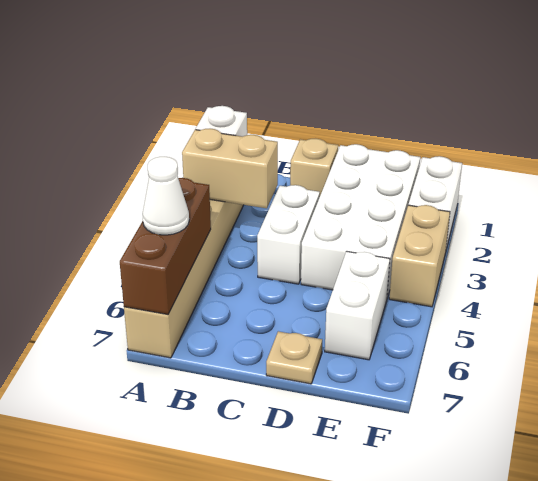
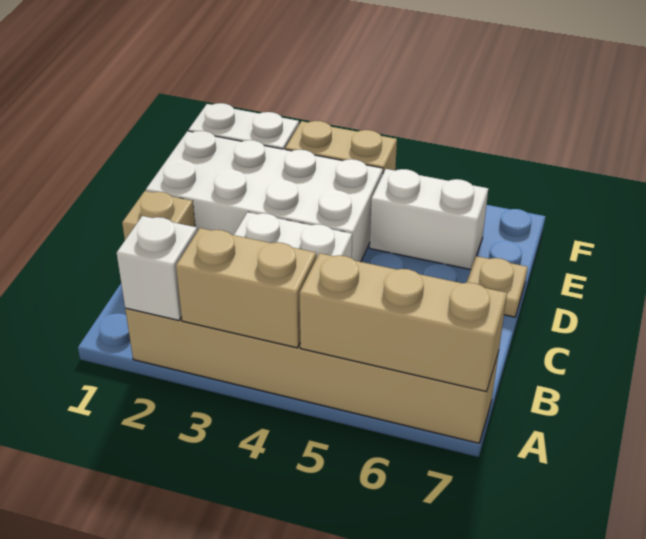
tan 1x2 brick [182,129,278,208] -> tan 1x2 brick turned to [176,228,316,348]
brown 1x3 brick [120,178,211,314] -> tan 1x3 brick [300,253,507,392]
white 1x1 cone [142,157,189,235] -> none

